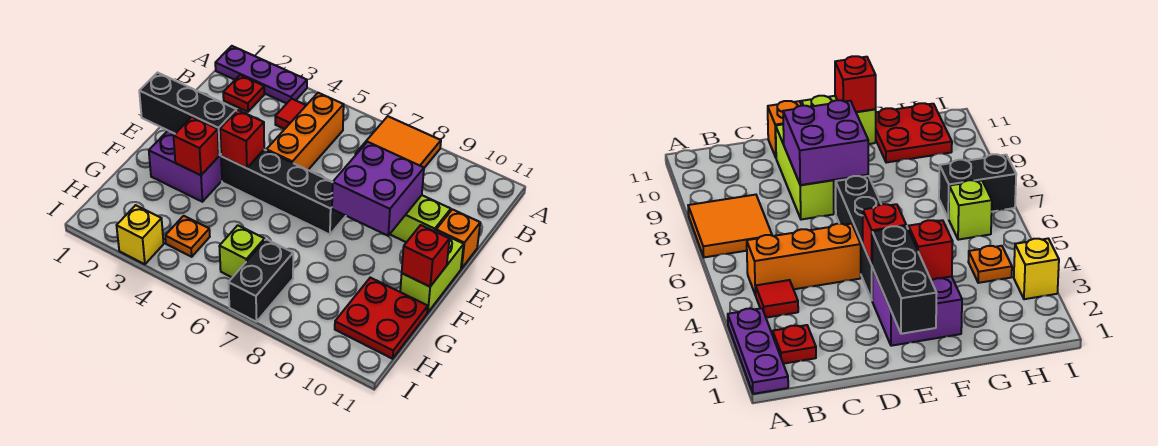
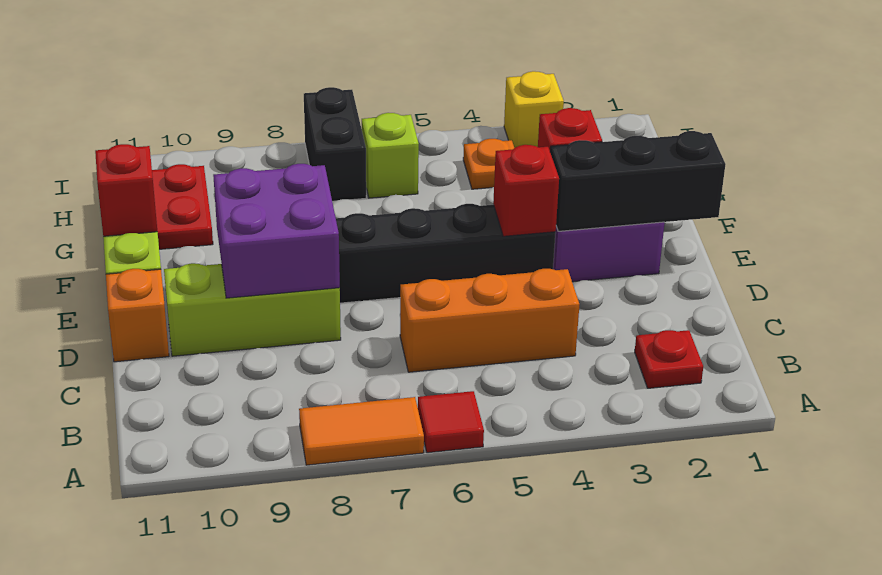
purple 1x3 plate [215,46,307,104] -> none
orange 2x2 tile [355,116,441,168] -> orange 1x2 tile [299,397,424,465]
red 1x1 tile [275,99,306,129] -> red 1x1 tile moved to [418,391,484,453]
orange 1x3 brick [266,93,344,170] -> orange 1x3 brick turned to [400,269,580,372]

